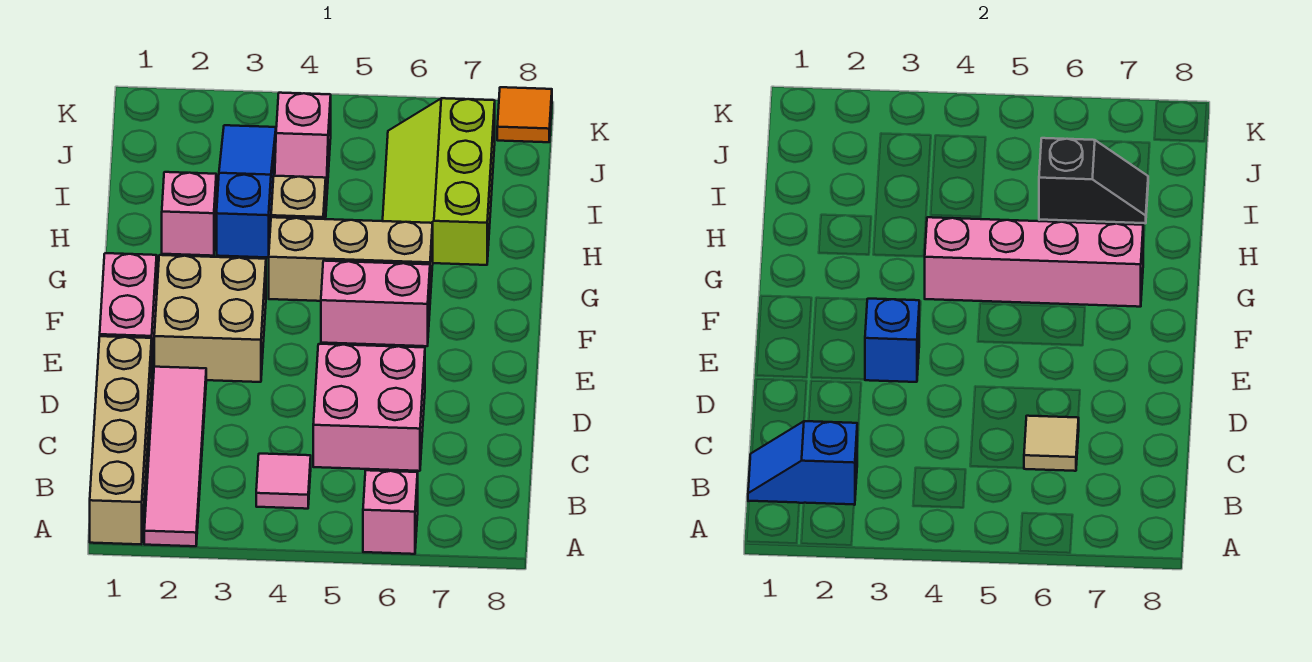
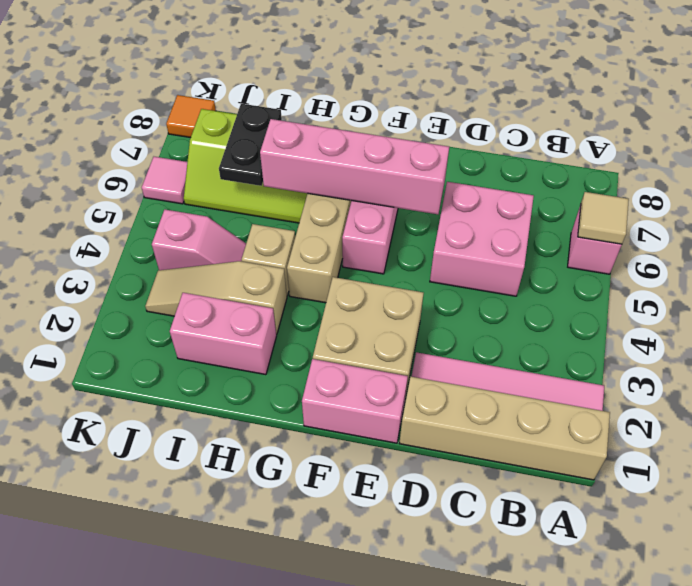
blue 1x2 slope [748,421,857,505] -> none
pink 1x1 tile [256,454,311,509] -> pink 1x1 tile moved to [142,157,187,204]
tan 1x1 tile [1024,416,1079,471] -> tan 1x1 tile moved to [578,192,629,244]
blue 1x1 brick [865,299,919,382] -> none
pink 1x4 brick [925,217,1143,307] -> pink 1x4 brick turned to [260,119,449,214]
pink 1x1 brick [162,172,216,256] -> pink 1x2 brick [170,293,276,375]
blue 1x3 slope [217,125,276,258] -> tan 1x3 slope [145,261,287,334]
black 1x2 slope [1039,138,1148,224] -> black 1x2 plate [219,104,282,186]

